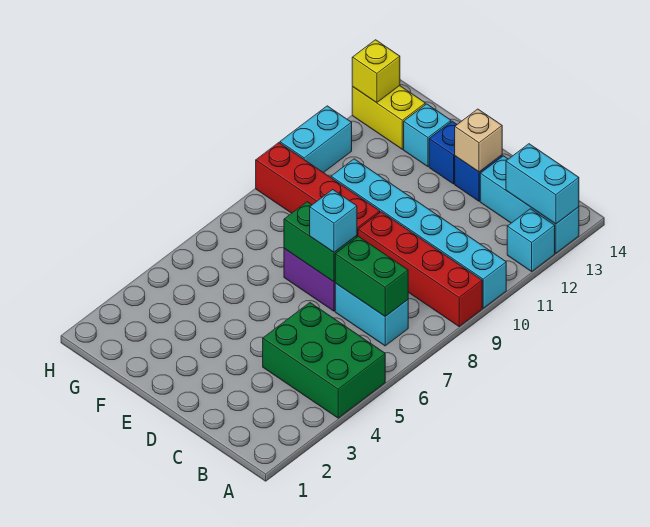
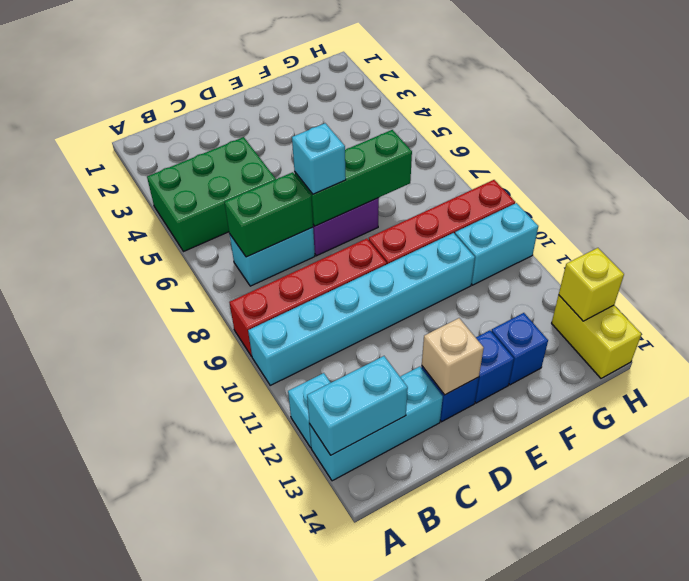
green 1x2 brick [284,202,357,282] -> green 1x3 brick [295,130,412,226]
cyan 1x1 brick [404,104,451,167] -> blue 1x1 brick [491,313,548,385]
yellow 1x2 brick [352,86,425,149] -> yellow 1x2 brick turned to [552,295,641,378]
cyan 1x2 brick [280,106,352,173] -> cyan 1x2 brick turned to [455,203,538,285]

